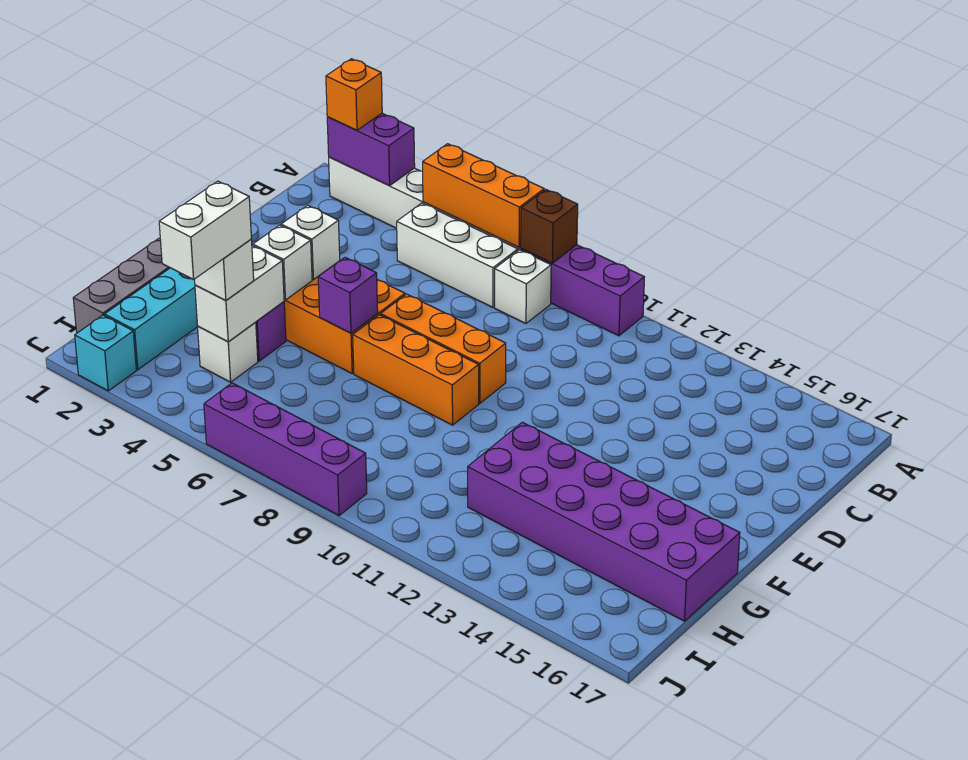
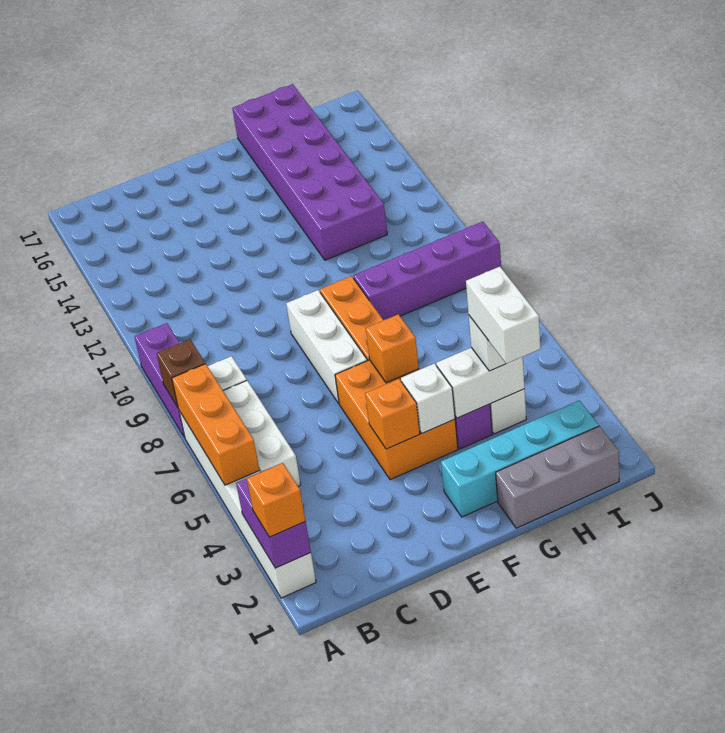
white 1x1 brick [281,205,340,280] -> orange 1x1 brick [365,379,420,449]
orange 1x3 brick [381,294,506,403] -> white 1x3 brick [286,290,367,403]
purple 1x1 brick [318,257,378,333] -> orange 1x1 brick [366,314,419,383]
white 1x2 brick [159,181,251,280] -> white 1x2 brick turned to [466,267,541,364]
cyan 1x1 brick [75,315,136,391] -> none
purple 1x4 brick [204,383,367,516] -> purple 1x4 brick turned to [353,222,501,320]

